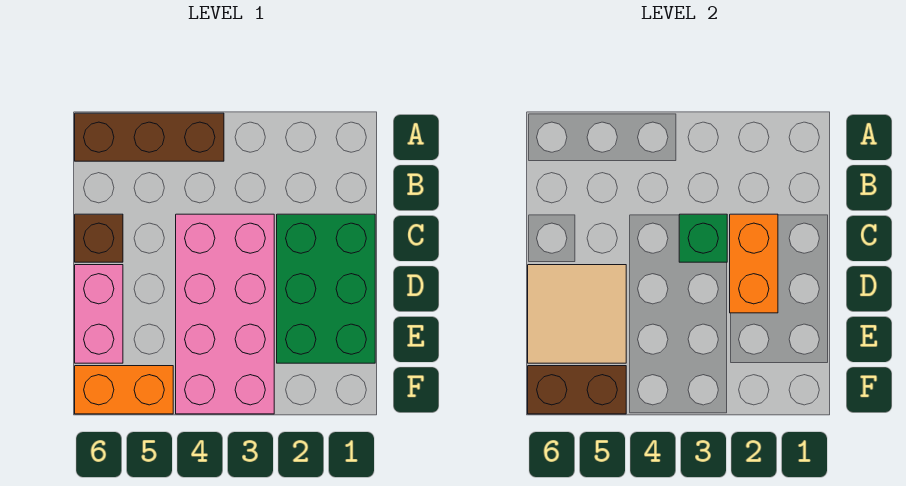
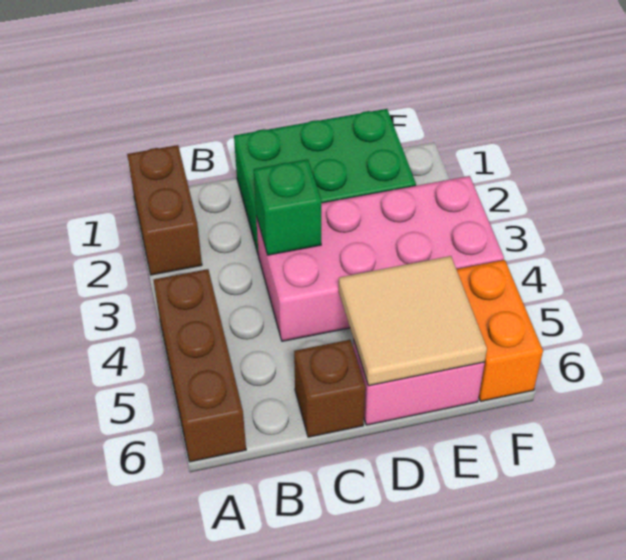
orange 1x2 brick [730,214,778,313] -> none
brown 1x2 brick [528,366,626,414] -> brown 1x2 brick moved to [127,145,202,275]

